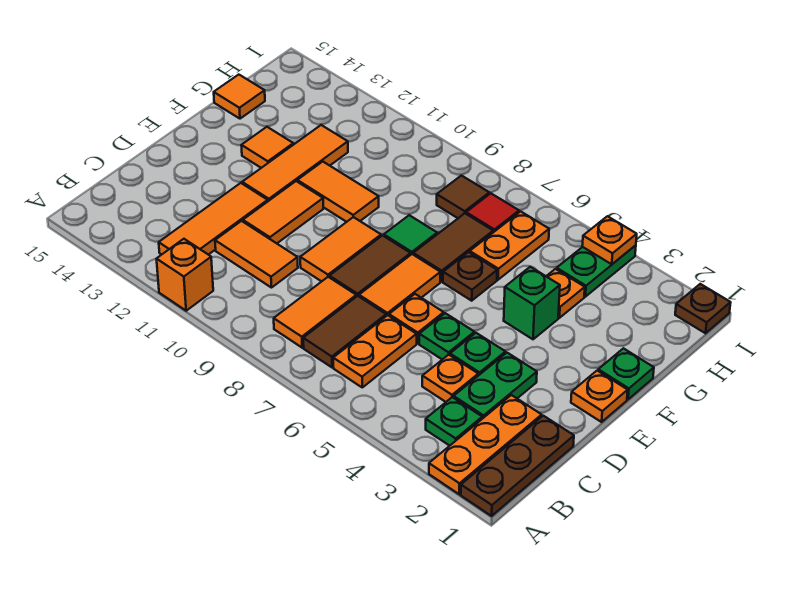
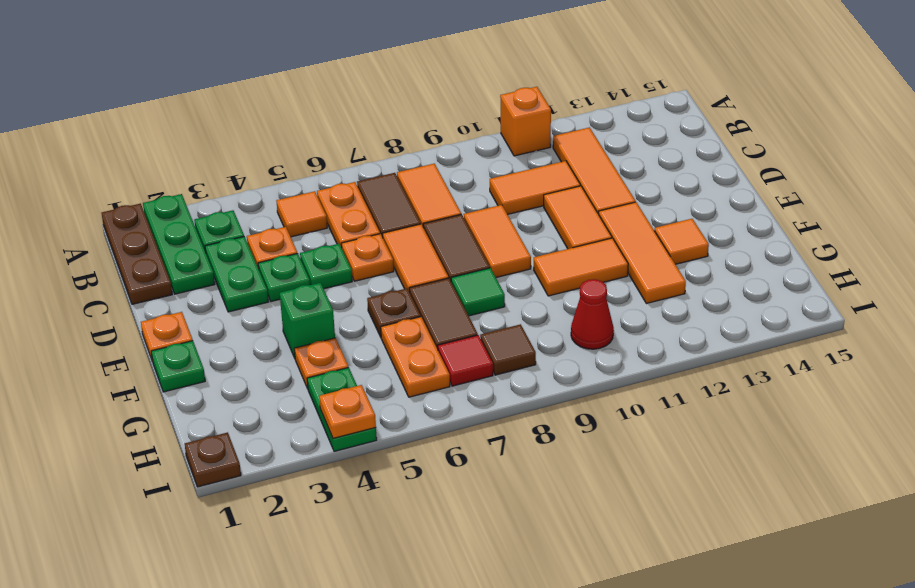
orange 1x3 plate [429,395,542,494] -> green 1x3 plate [143,194,215,294]
orange 1x1 tile [214,75,265,119] -> orange 1x1 tile moved to [276,191,327,237]
none -> red 1x1 cone [571,279,614,349]

